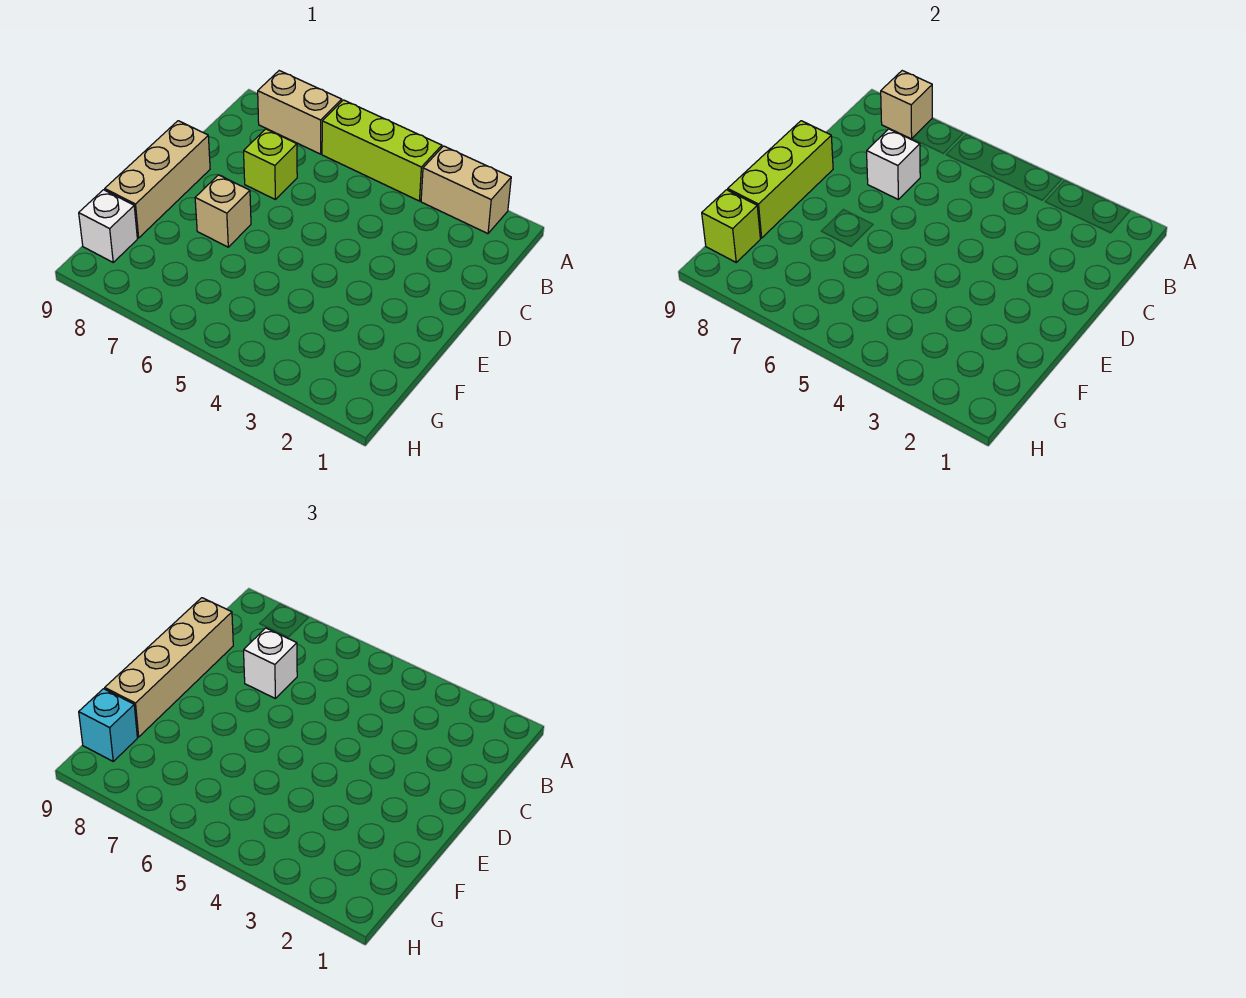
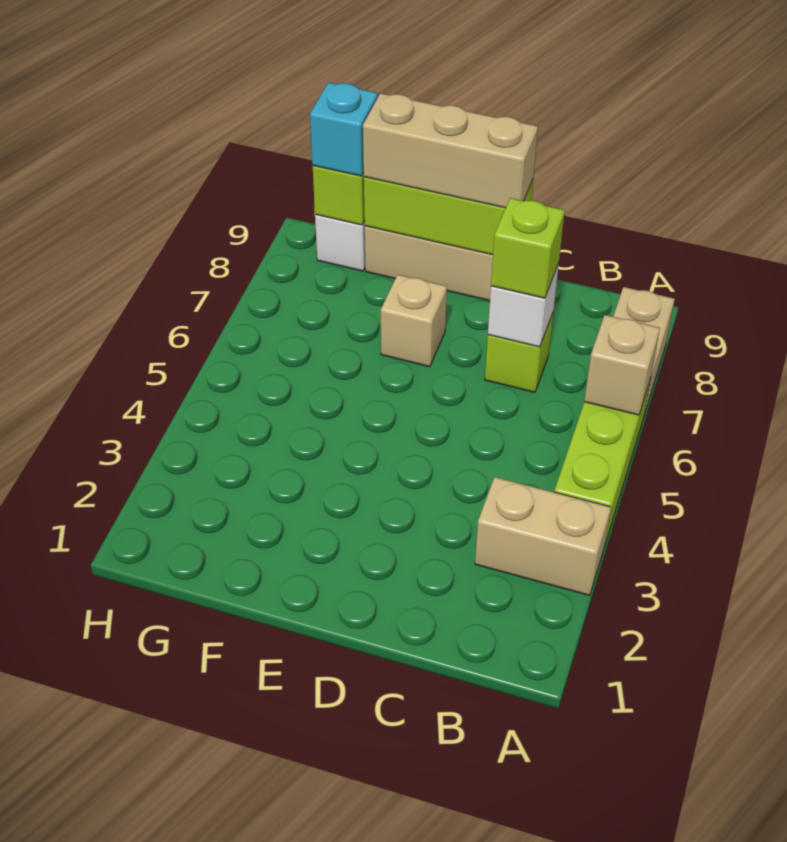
tan 1x2 brick [421,146,511,234] -> tan 1x2 brick turned to [475,477,611,595]
tan 1x1 brick [881,71,932,139] -> tan 1x1 brick moved to [584,315,660,415]
white 1x1 brick [244,628,297,699] -> lime 1x1 brick [491,198,565,298]
tan 1x4 brick [105,598,233,737] -> tan 1x3 brick [363,93,538,208]

